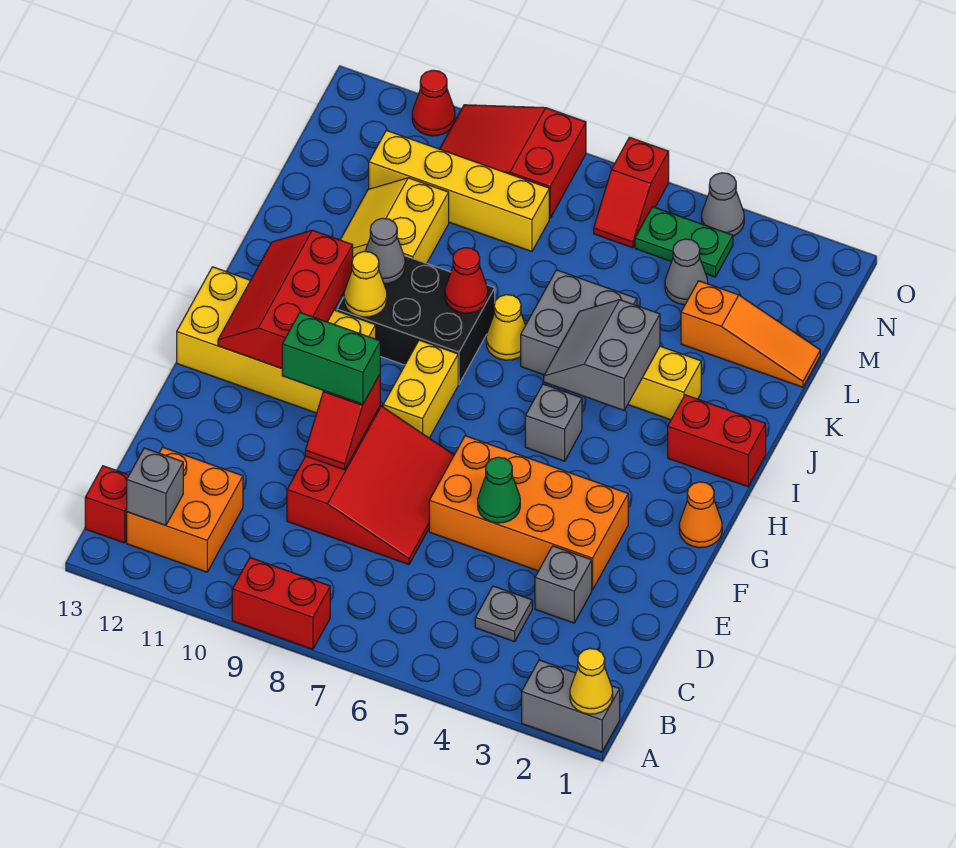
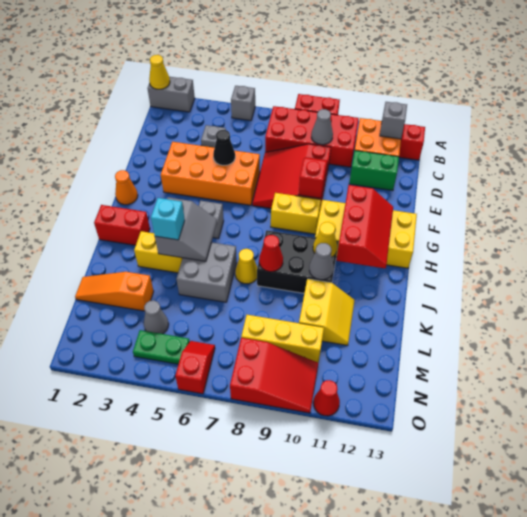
none -> red 2x4 brick [265,106,359,167]
grey 1x1 brick [535,546,592,623] -> grey 1x1 brick moved to [231,86,255,121]
green 1x1 cone [478,457,520,523] -> black 1x1 cone [213,130,235,165]
green 1x2 brick [282,313,380,404] -> green 1x2 brick moved to [349,151,399,191]
yellow 1x2 brick [383,340,458,438] -> yellow 1x2 brick turned to [271,193,321,234]
none -> cyan 1x1 brick [151,198,185,240]
yellow 1x4 brick [369,130,549,252] -> yellow 1x3 brick [241,315,324,363]
grey 1x1 cone [701,173,744,236] -> grey 1x1 cone moved to [311,109,333,145]

